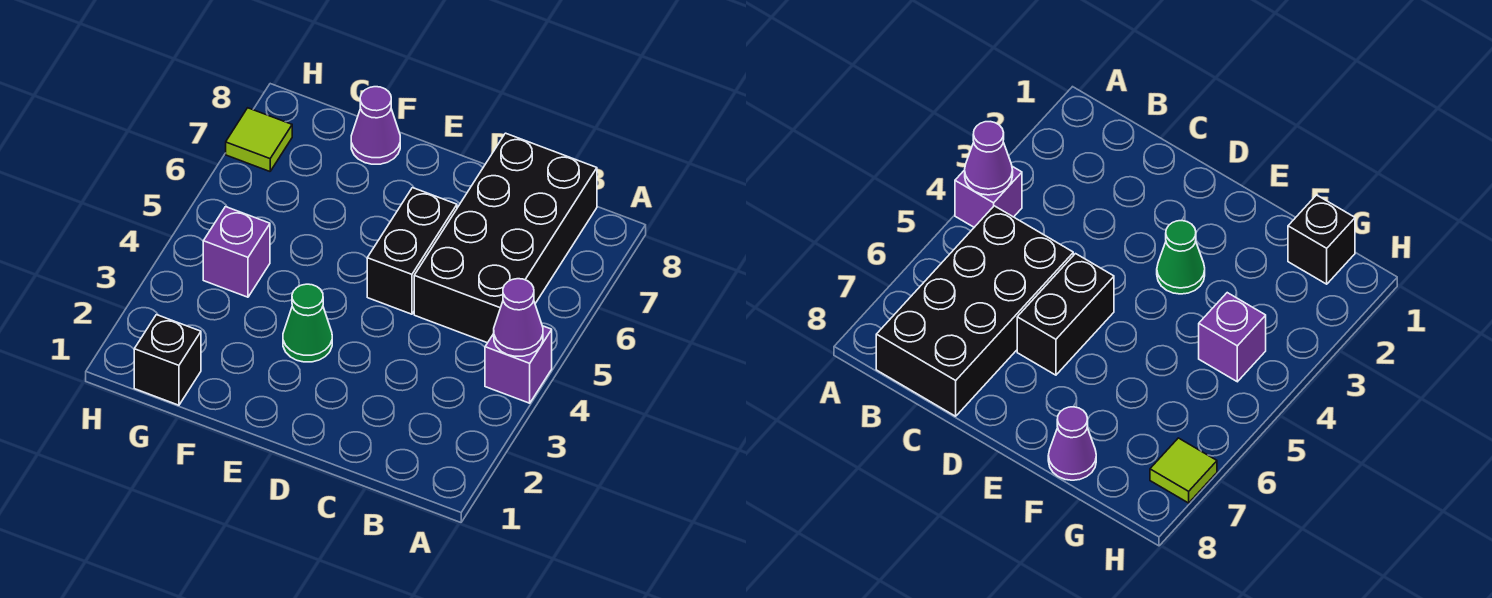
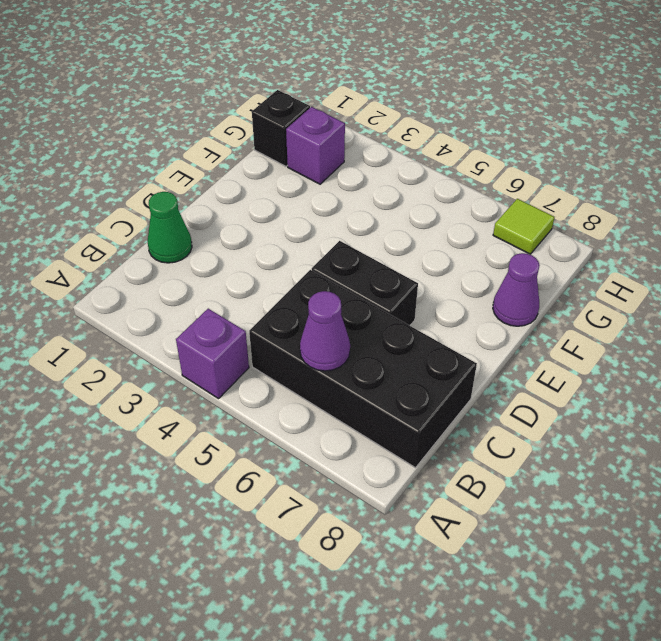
purple 1x1 cone [494,279,543,356] -> purple 1x1 cone moved to [300,291,350,371]
green 1x1 cone [283,284,332,362] -> green 1x1 cone moved to [148,192,192,263]
purple 1x1 brick [203,207,270,297] -> purple 1x1 brick moved to [286,107,345,184]

